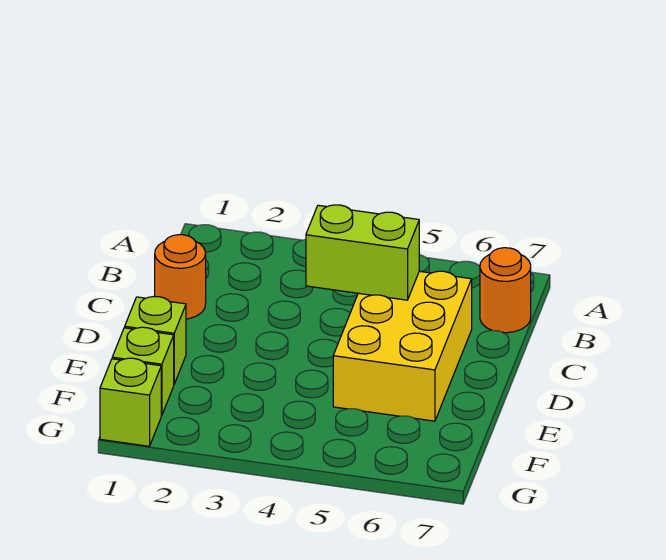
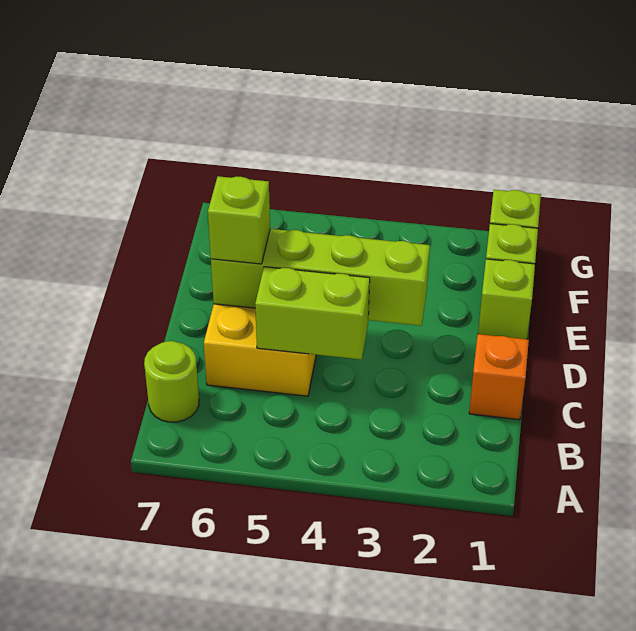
orange 1x1 round brick [480,248,531,333] -> lime 1x1 round brick [144,341,199,422]
orange 1x1 round brick [155,235,206,319] -> orange 1x1 brick [469,334,529,420]
none -> lime 1x4 brick [211,229,430,326]
none -> lime 1x1 brick [208,176,270,264]

